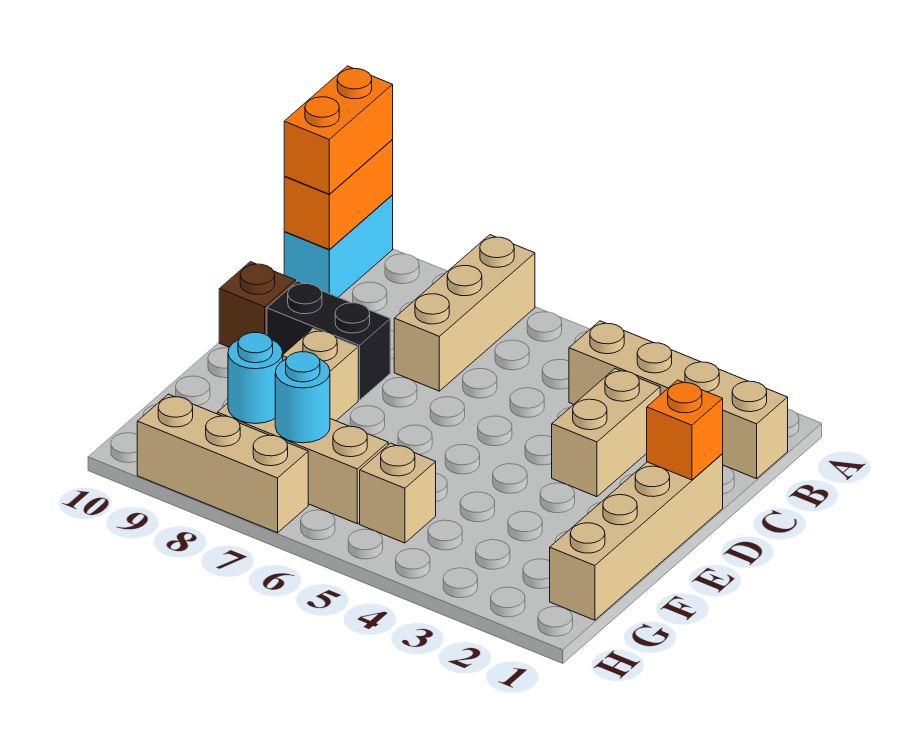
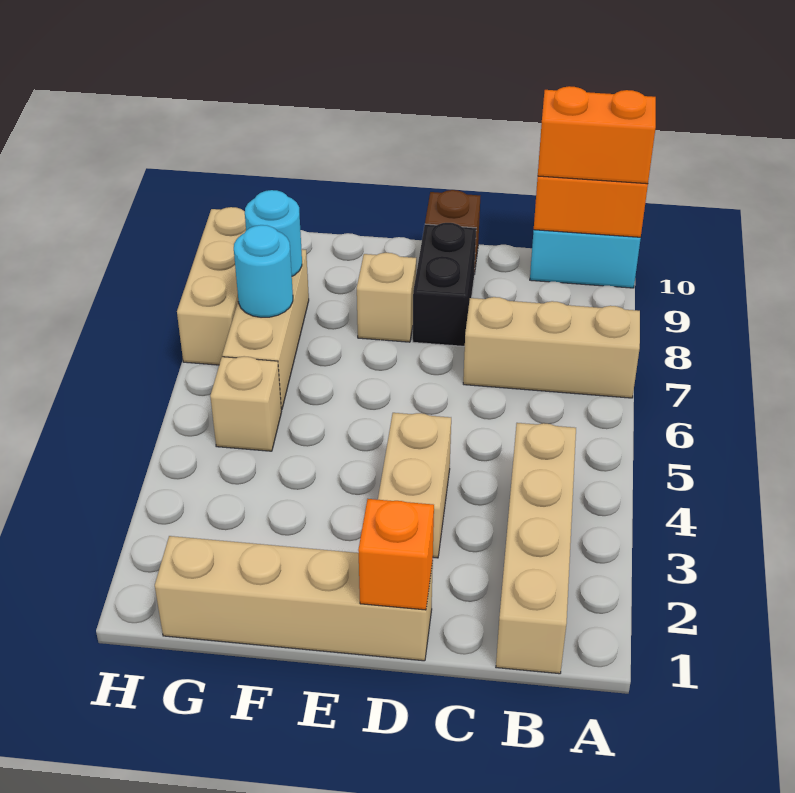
tan 1x2 brick [552,369,660,497] -> tan 1x2 brick turned to [378,413,451,558]

